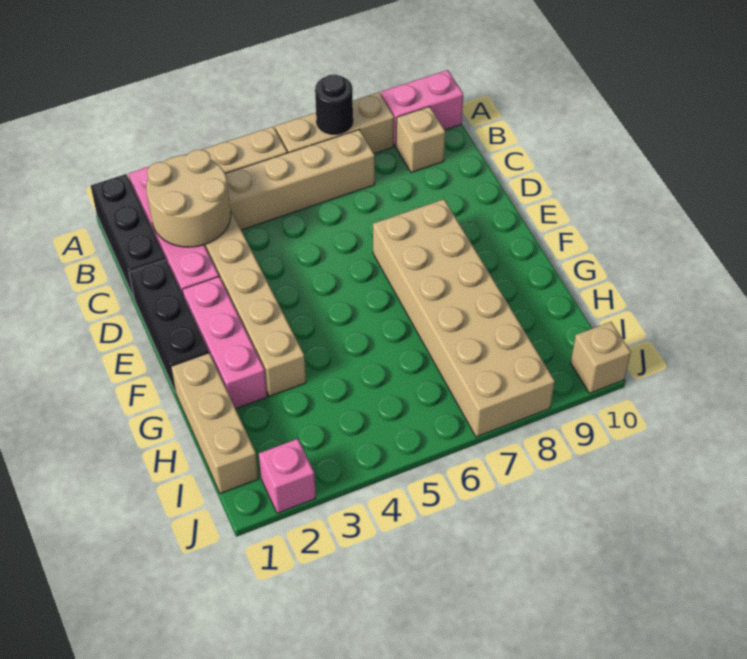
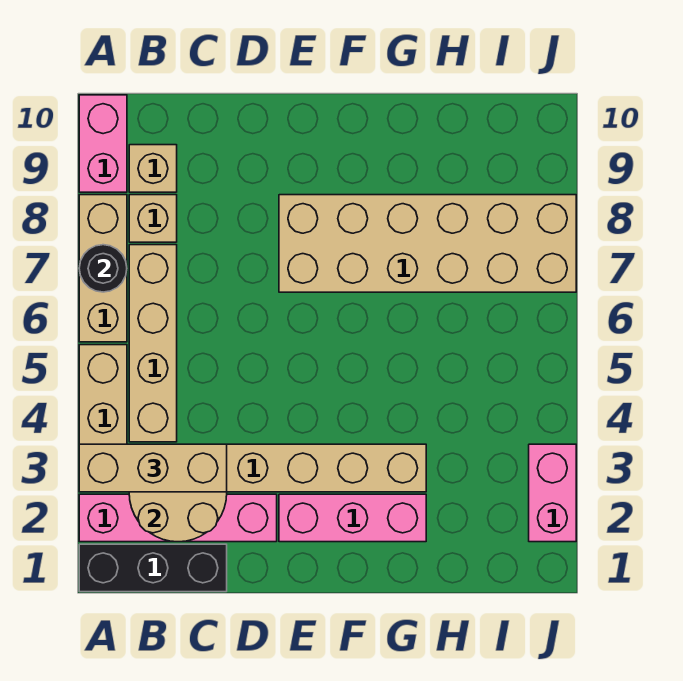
black 1x3 brick [129,260,209,392] -> none
tan 1x3 brick [171,353,259,494] -> tan 1x3 brick moved to [79,444,227,492]
pink 1x1 brick [259,439,316,513] -> pink 1x2 brick [529,444,576,542]
tan 1x1 brick [571,322,631,393] -> tan 1x1 brick moved to [129,195,177,242]

